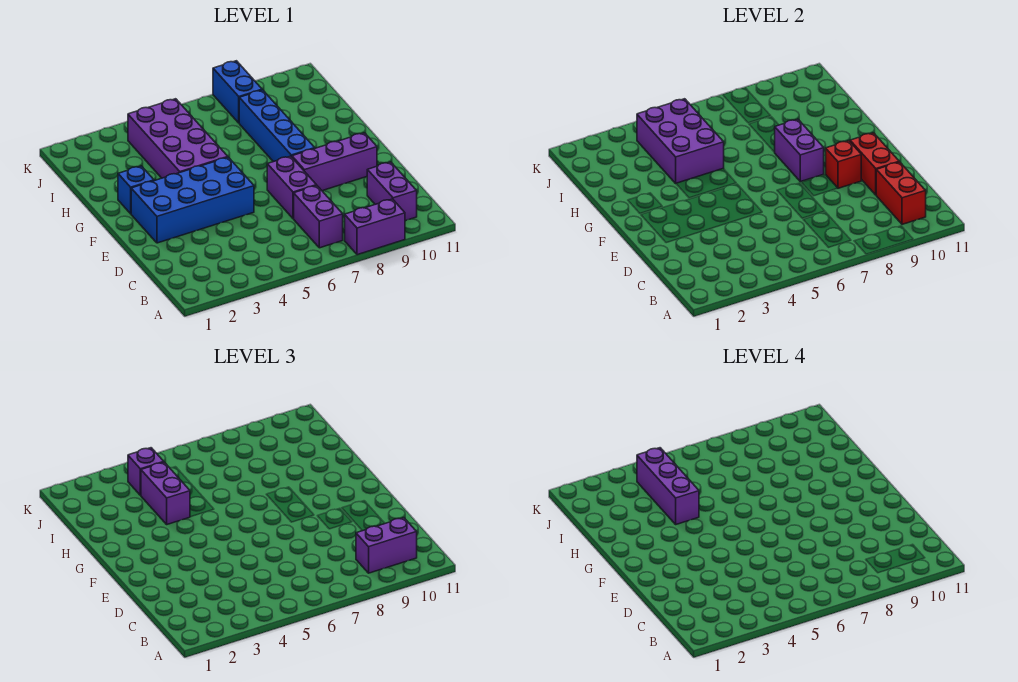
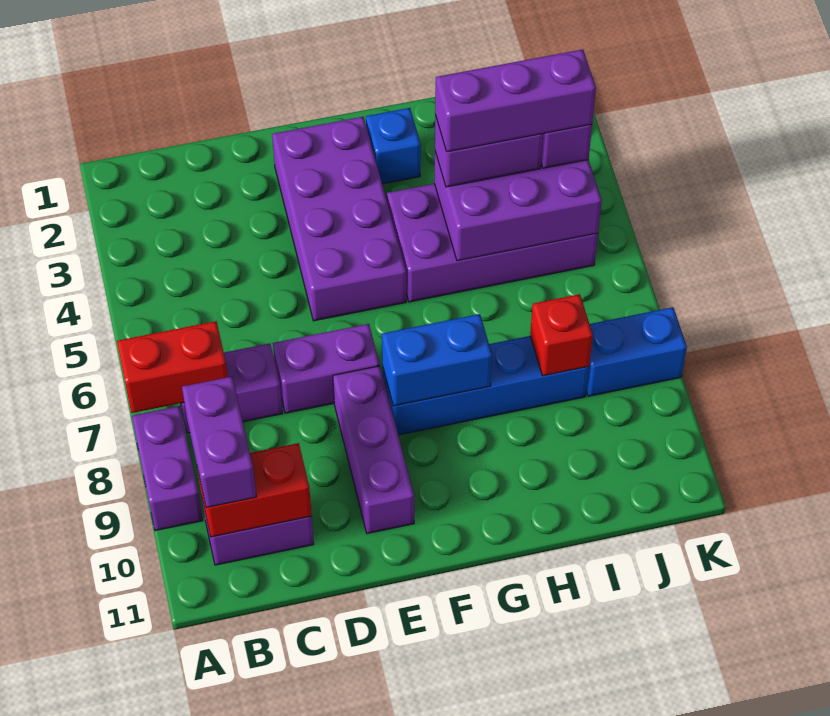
red 1x2 brick [850,133,899,195] -> red 1x2 brick moved to [117,321,228,413]
blue 2x4 brick [131,157,254,243] -> purple 2x4 brick [272,117,406,321]
red 1x1 brick [826,141,861,188] -> red 1x1 brick moved to [530,294,593,376]
purple 1x2 brick [775,119,824,182] -> blue 1x2 brick [382,314,492,406]

